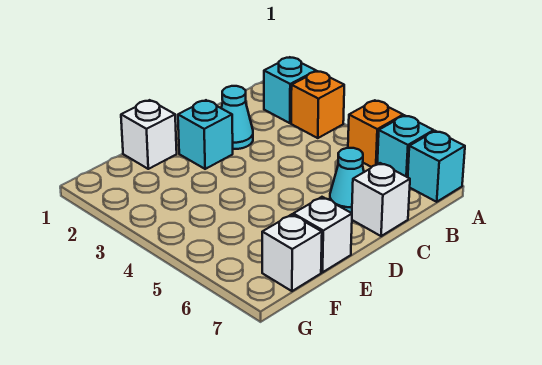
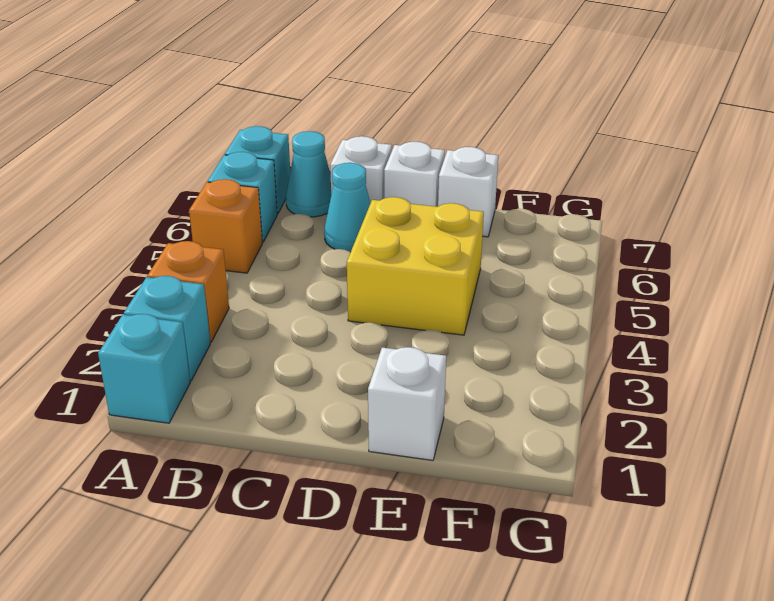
cyan 1x1 cone [221,86,253,149] -> cyan 1x1 cone moved to [286,131,331,217]
cyan 1x1 brick [178,100,233,169] -> cyan 1x1 brick moved to [98,314,190,423]
none -> yellow 2x2 brick [347,197,484,335]
white 1x1 brick [262,214,322,291] -> white 1x1 brick moved to [384,142,445,207]

